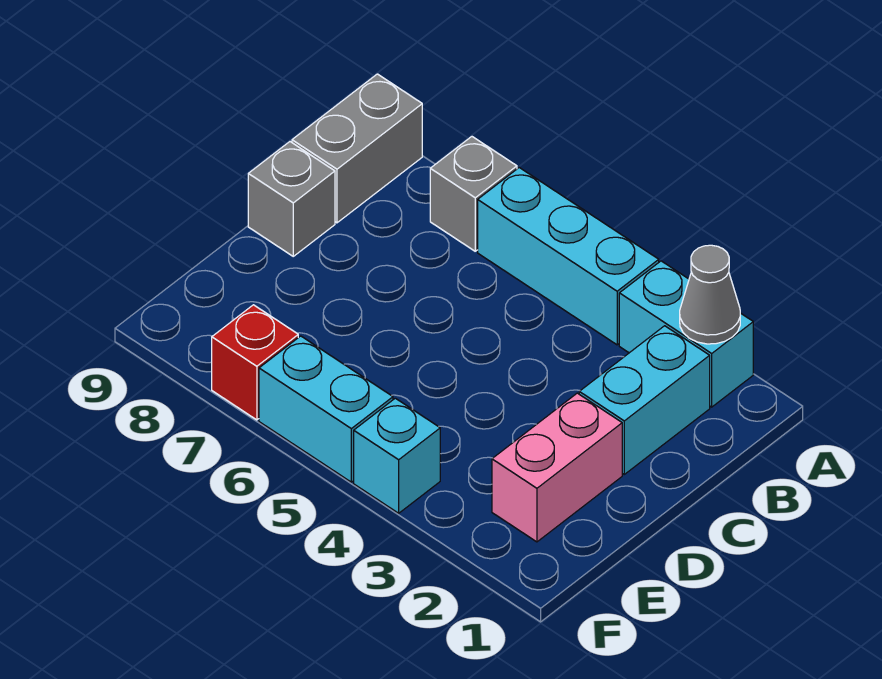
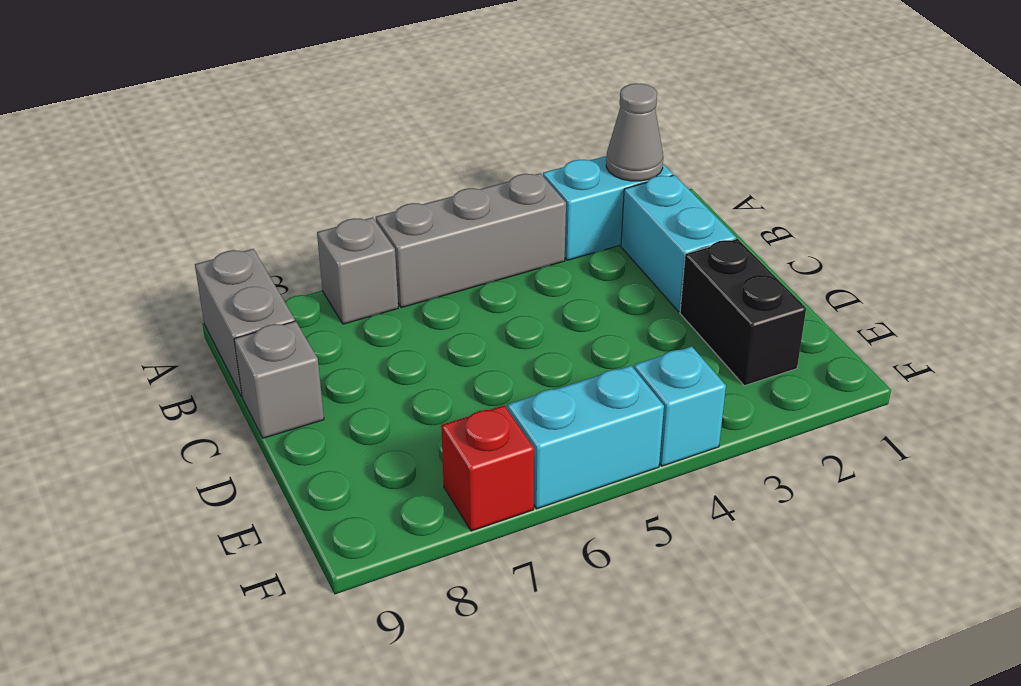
cyan 1x3 brick [478,168,659,345] -> grey 1x3 brick [376,173,566,308]
pink 1x2 brick [492,393,622,542] -> black 1x2 brick [680,239,806,386]

